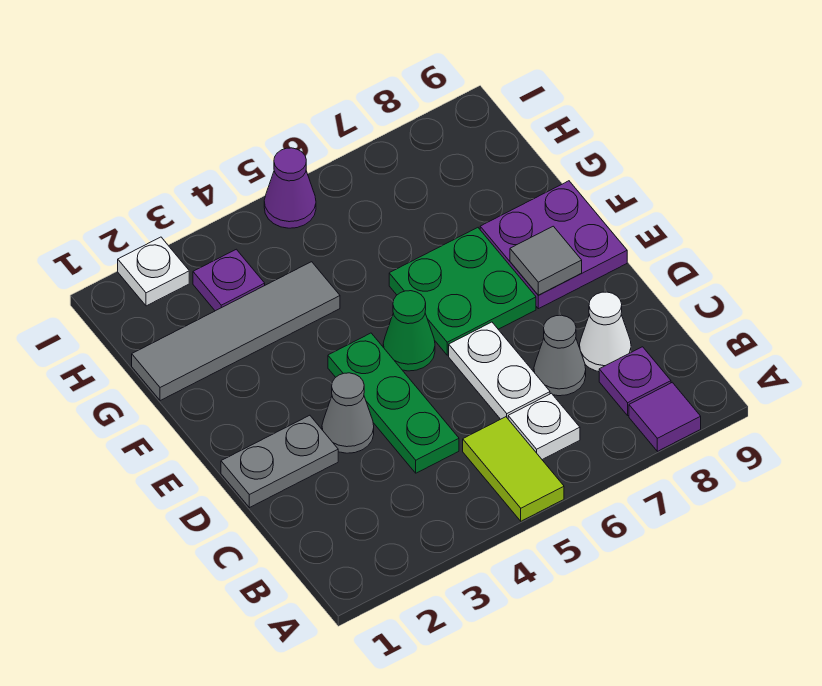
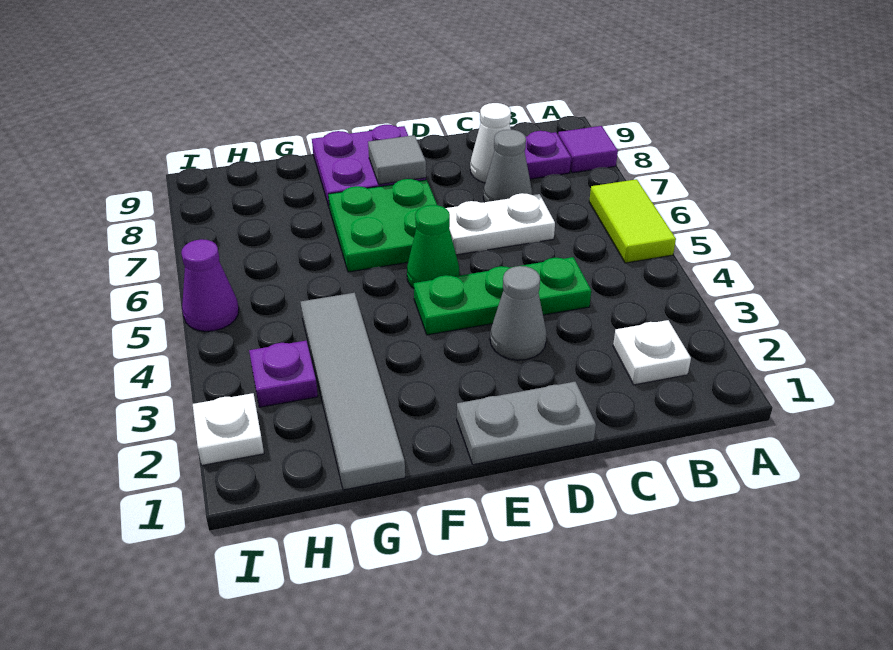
lime 1x2 tile [463,417,564,521] -> lime 1x2 tile turned to [589,179,676,263]
white 1x1 plate [508,393,580,460] -> white 1x1 plate moved to [613,320,691,385]
grey 1x2 plate [221,415,338,508] -> grey 1x2 plate turned to [457,382,596,465]

